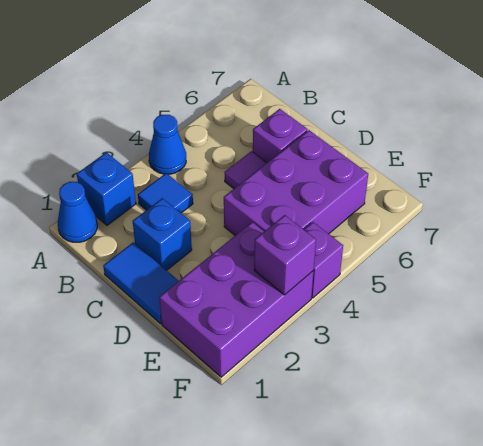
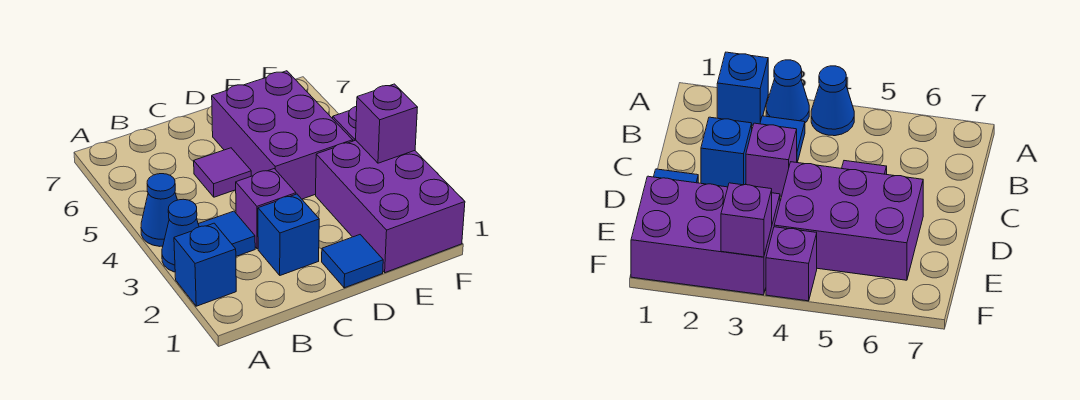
blue 1x1 cone [58,182,97,242] -> blue 1x1 cone moved to [162,199,199,272]
blue 1x2 tile [103,242,178,324] -> blue 1x1 tile [322,235,383,288]
purple 1x1 brick [253,109,308,163] -> purple 1x1 brick moved to [236,169,296,249]

